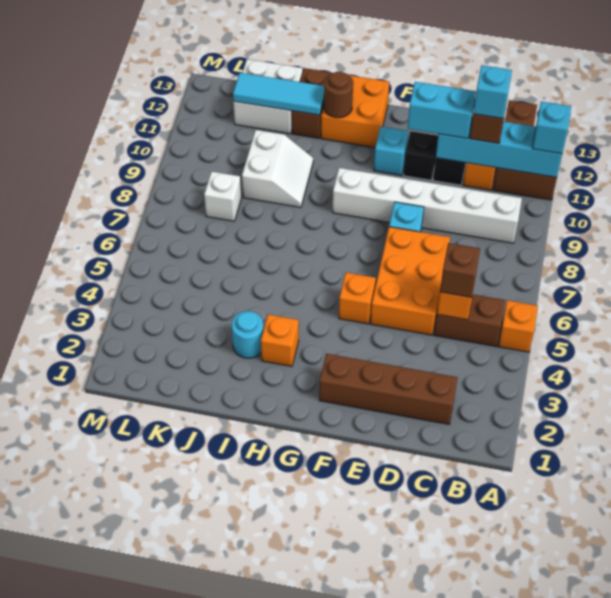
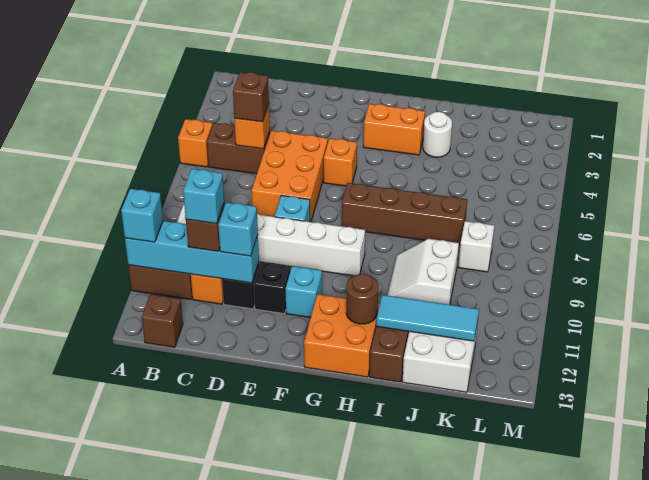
brown 1x4 brick [319,354,458,424] -> brown 1x4 brick moved to [342,183,467,245]
cyan 1x2 brick [408,82,476,138] -> cyan 1x1 brick [218,202,258,256]
orange 1x1 brick [261,314,299,366] -> orange 1x2 brick [363,104,425,155]
cyan 1x1 round brick [232,311,263,358] -> white 1x1 round brick [423,112,452,157]

